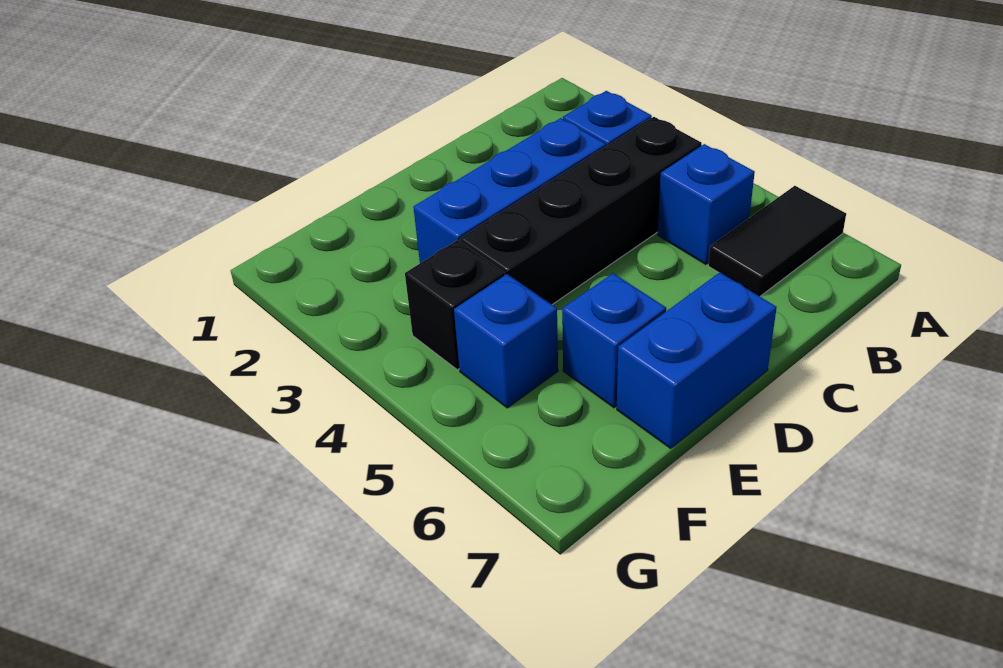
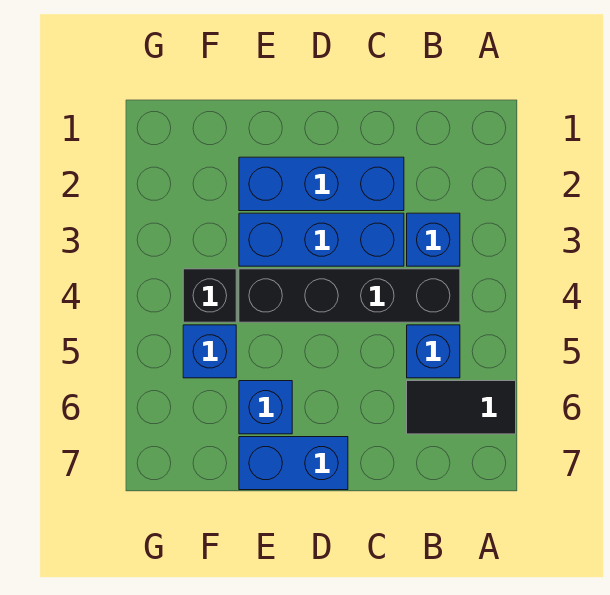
none -> blue 1x3 brick [239,157,404,211]

